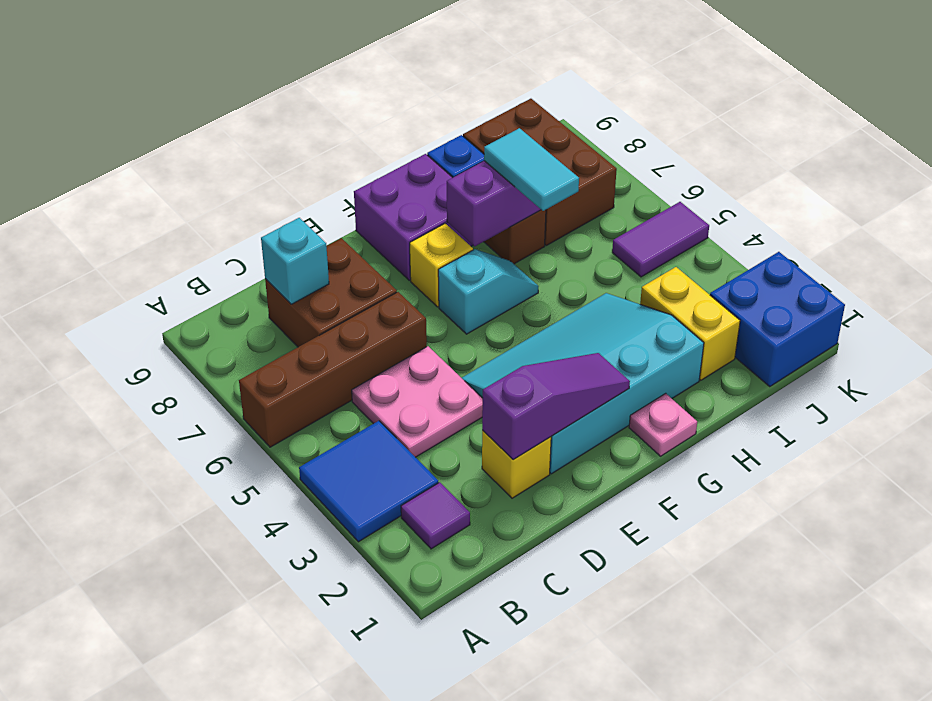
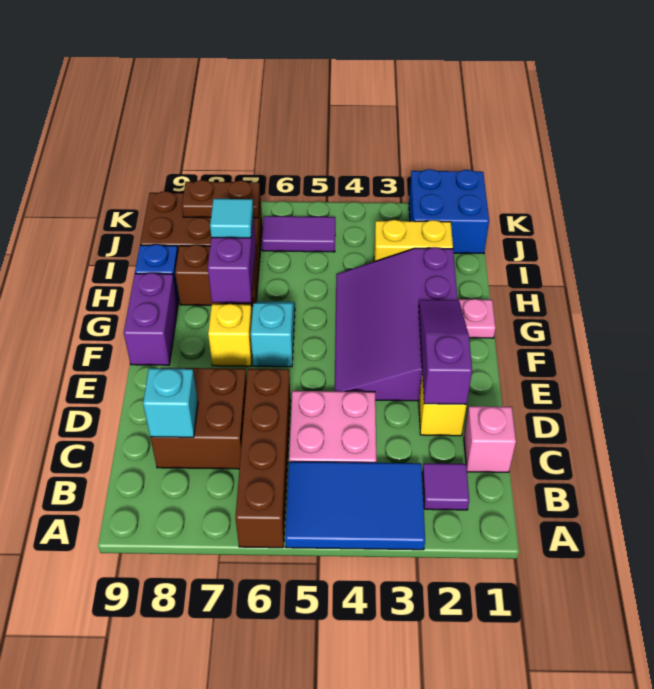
blue 2x2 tile [299,421,439,542] -> blue 2x3 tile [285,462,425,550]
none -> pink 1x1 brick [464,406,516,472]
cyan 3x4 slope [462,293,704,474] -> purple 3x4 slope [335,247,458,401]
purple 2x2 brick [354,154,473,280] -> purple 1x2 brick [124,273,178,365]
cyan 1x2 tile [484,128,579,211] -> cyan 1x1 tile [210,199,253,238]
purple 1x2 tile [612,202,709,277] -> purple 1x2 tile turned to [262,216,335,252]
none -> brown 1x2 plate [182,180,260,218]

